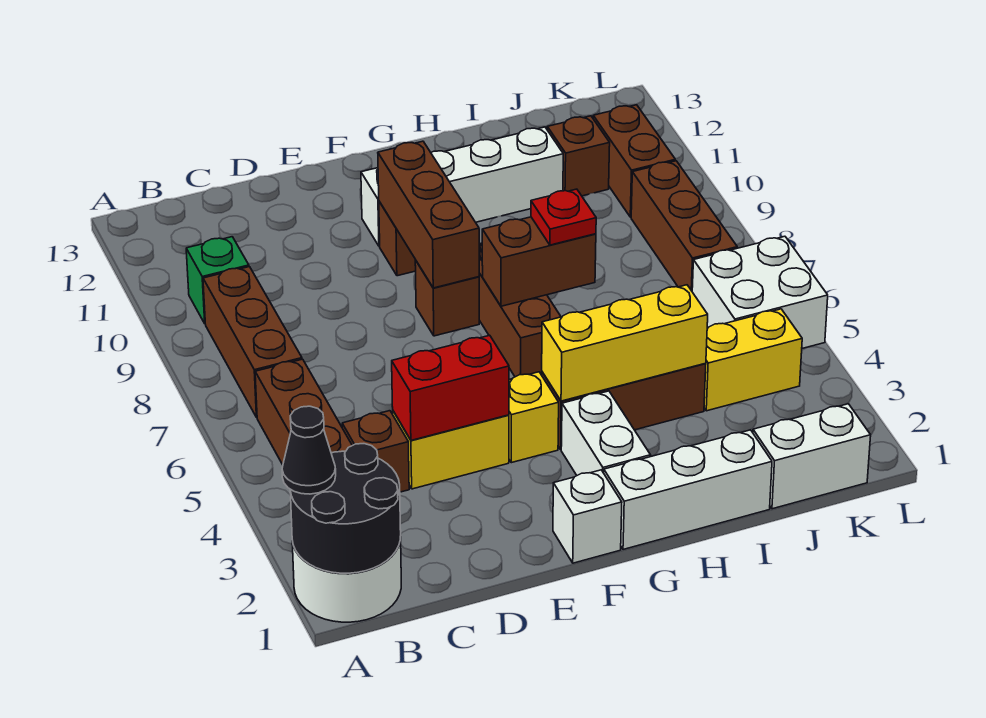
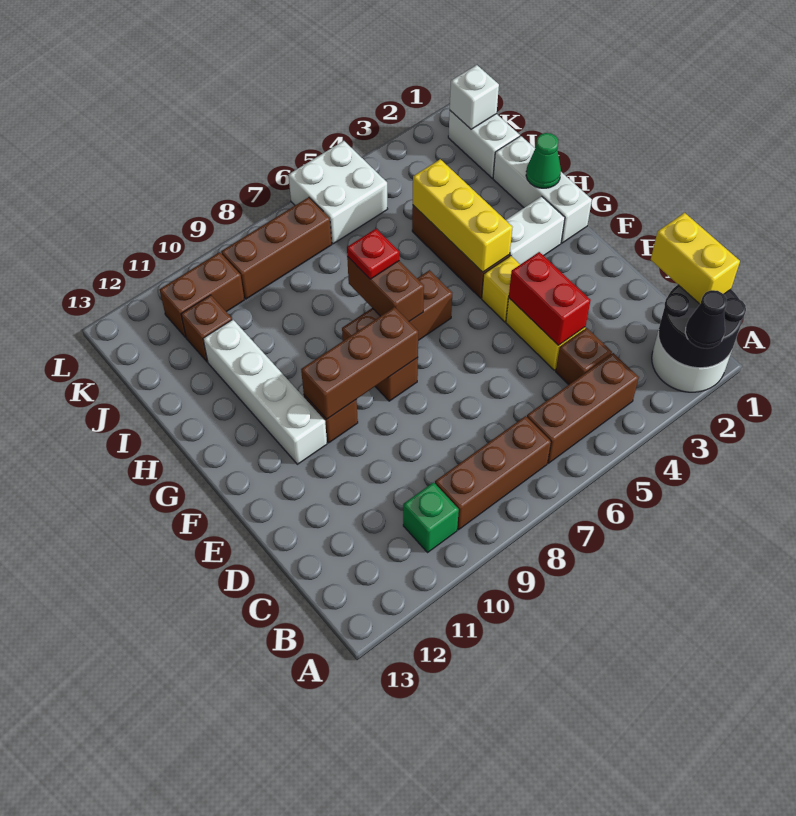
white 1x1 brick [553,470,622,563] -> white 1x1 brick moved to [450,65,499,129]
none -> green 1x1 cone [526,133,561,188]
yellow 1x2 brick [704,309,802,411] -> yellow 1x2 brick moved to [651,213,740,304]

